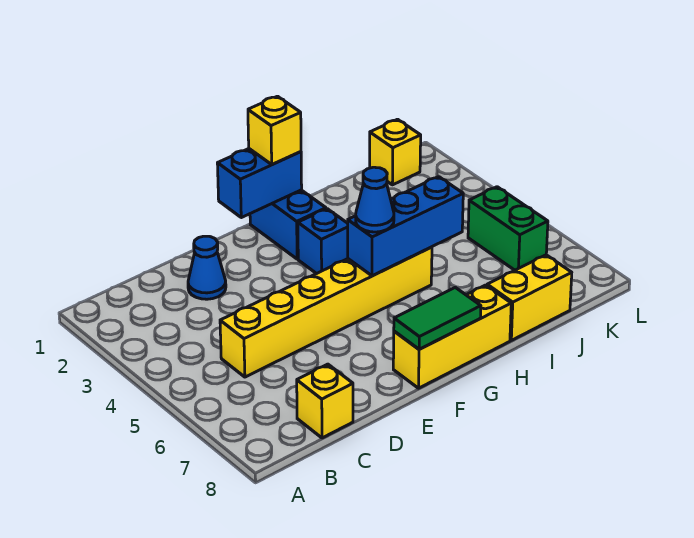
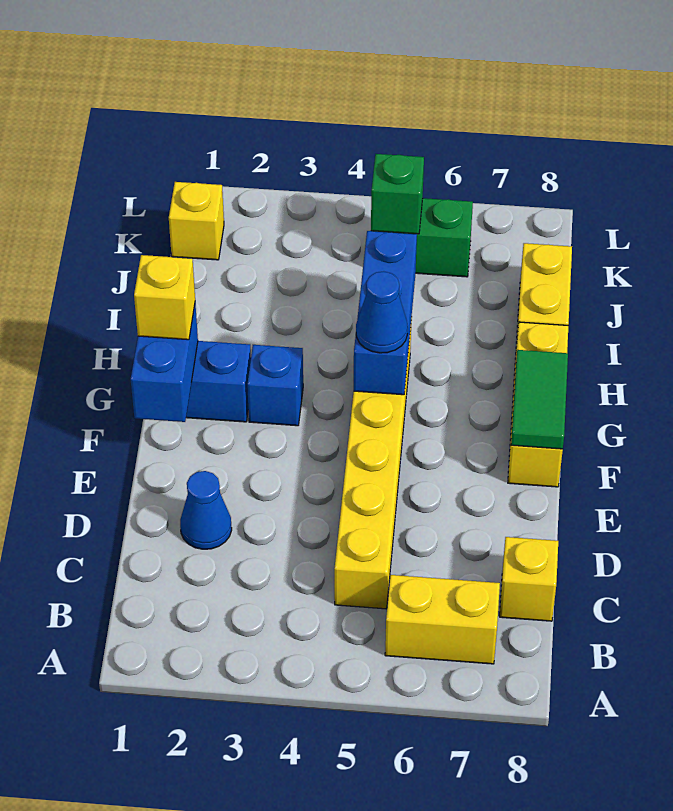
none -> yellow 1x2 brick [385,575,500,664]
none -> green 1x1 brick [371,154,424,234]

